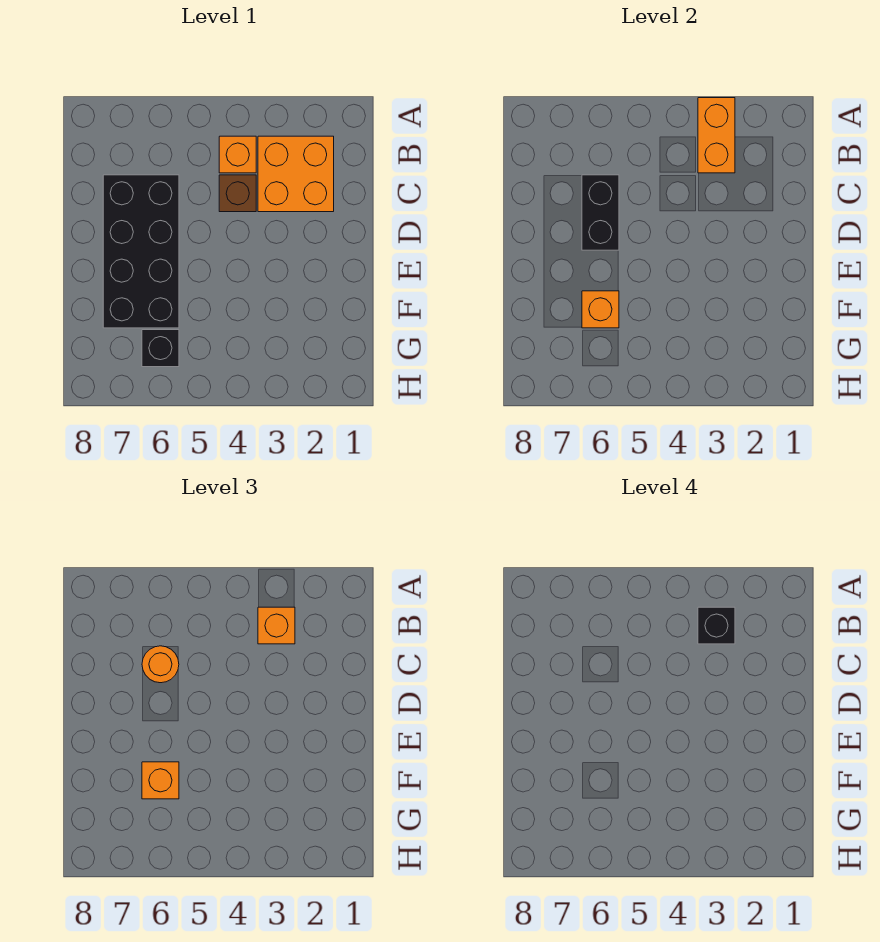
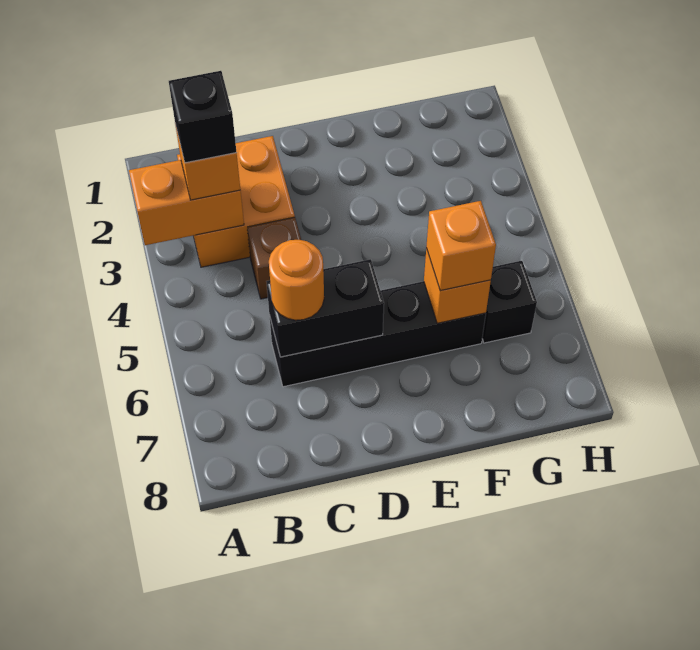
orange 1x1 brick [219,136,256,173] -> none
black 2x4 brick [103,175,179,328] -> black 1x4 brick [269,281,486,387]

